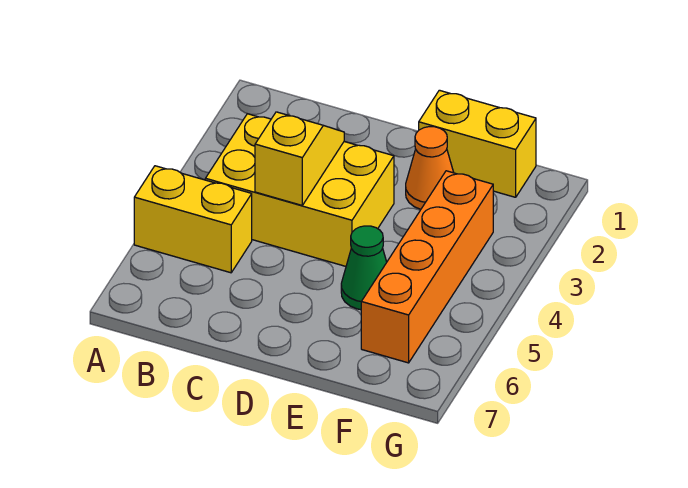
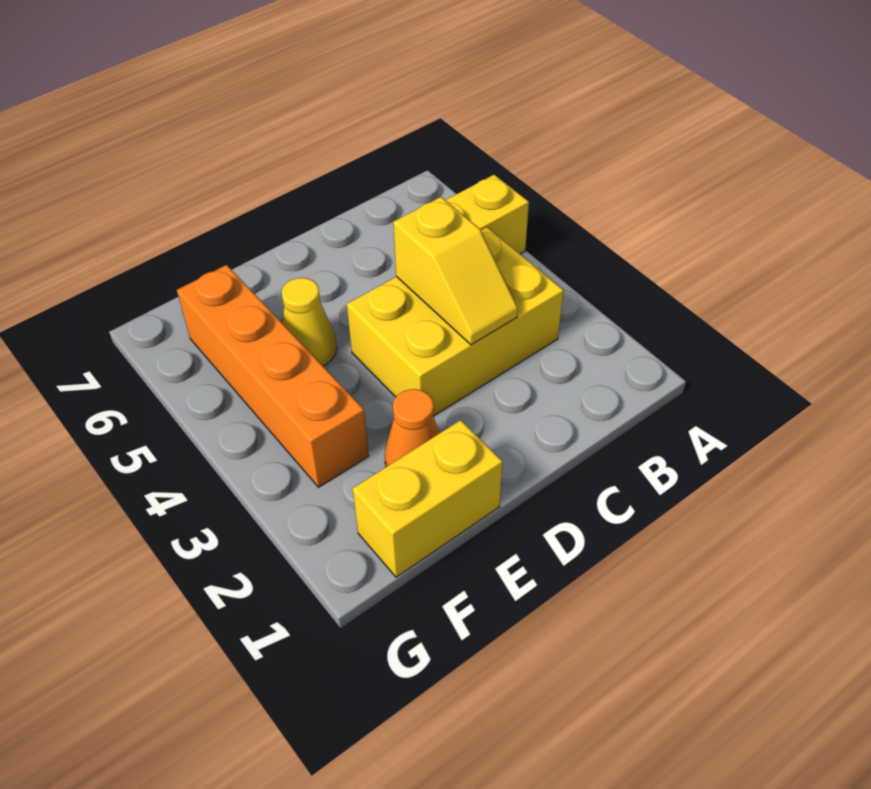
green 1x1 cone [341,226,387,310] -> yellow 1x1 cone [282,278,337,366]

